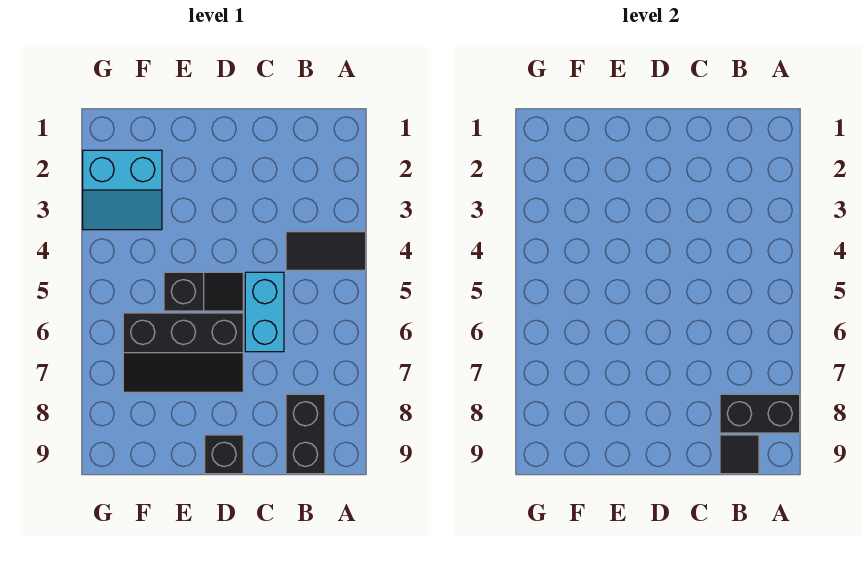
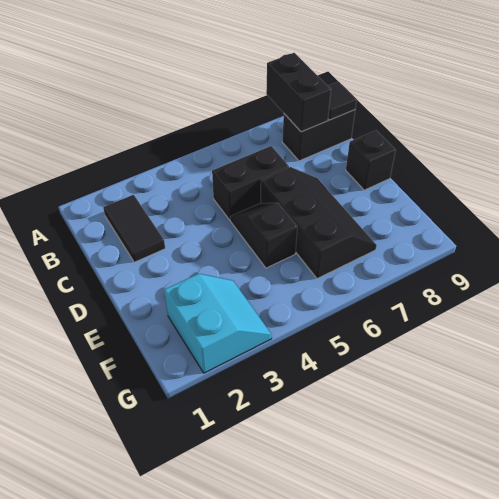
black 1x2 tile [286,232,366,270] -> black 1x2 tile moved to [103,195,165,262]
cyan 1x2 brick [245,272,284,352] -> black 1x2 brick [212,146,289,220]

